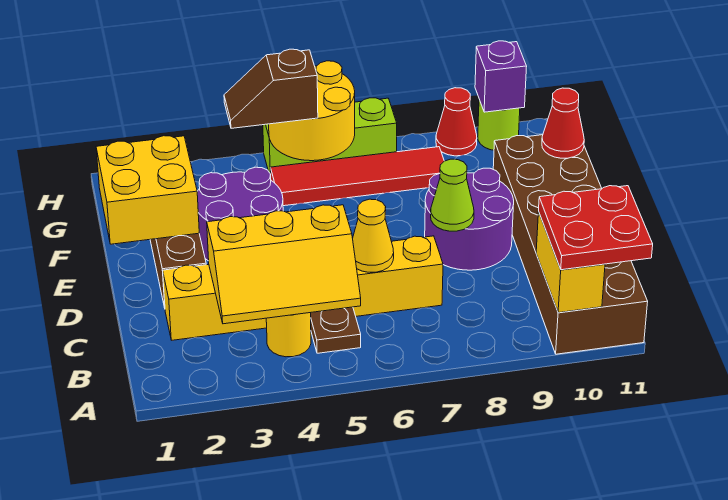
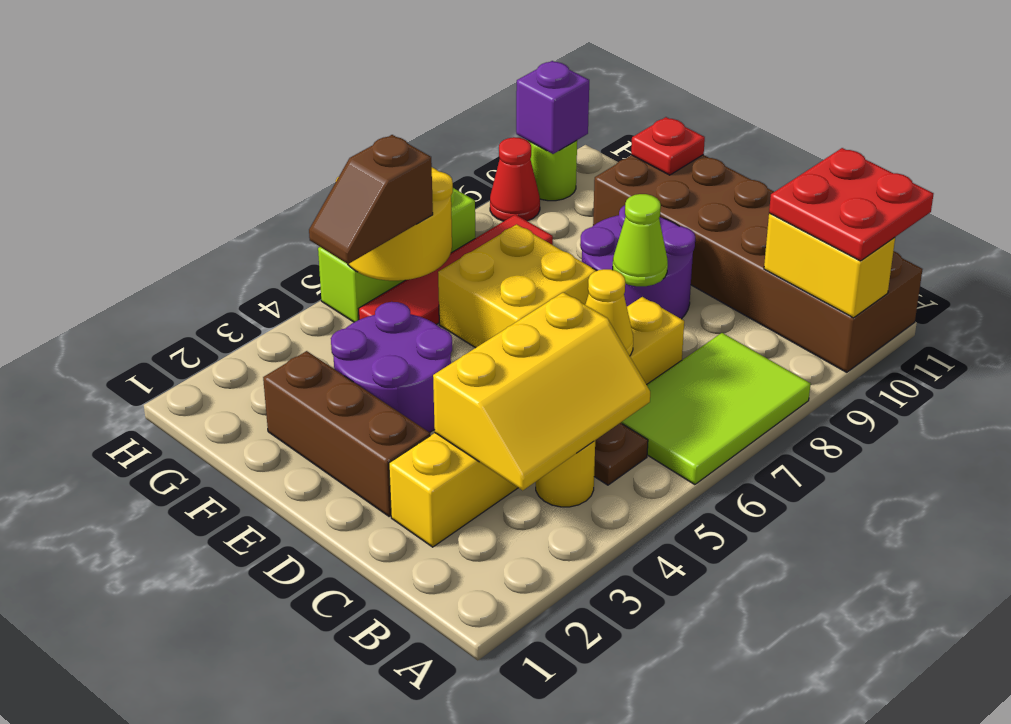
none -> lime 2x3 tile [621,333,810,485]
yellow 2x2 brick [96,136,199,244] -> yellow 2x2 brick moved to [438,224,597,348]
red 1x1 cone [542,88,584,158] -> red 1x1 plate [631,117,705,175]

